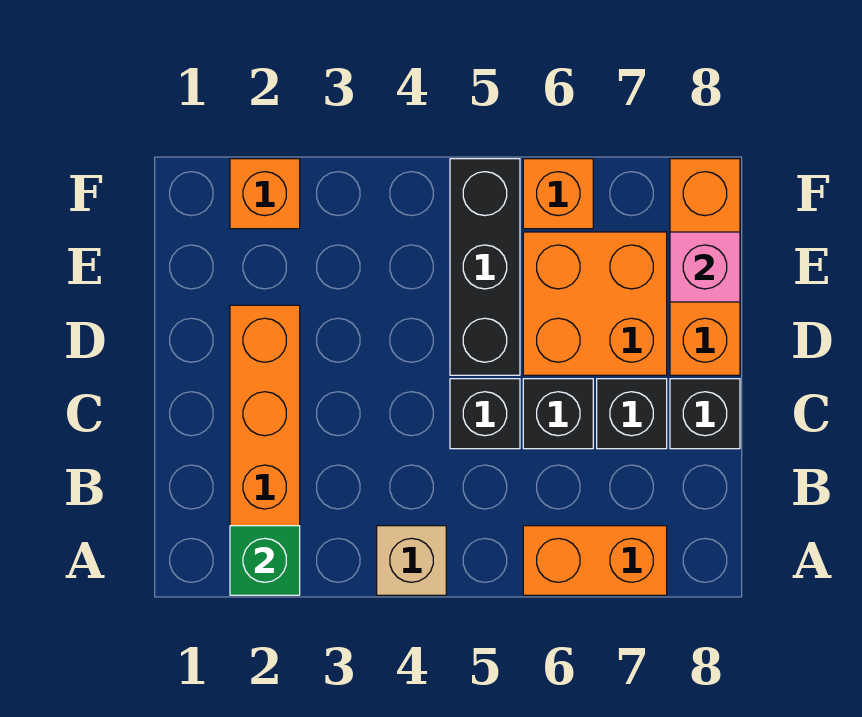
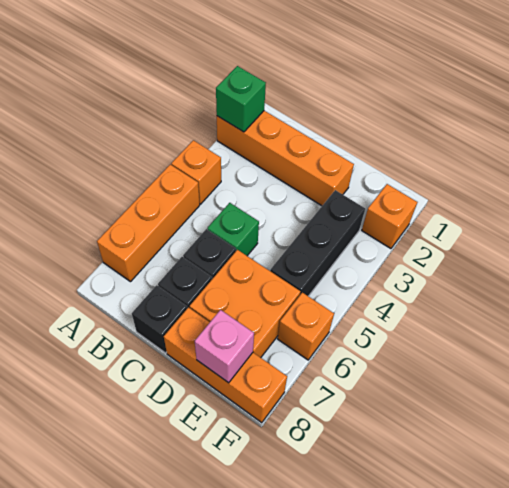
tan 1x1 brick [377,526,446,595] -> orange 1x1 brick [171,140,221,204]
orange 1x2 brick [523,526,667,595] -> orange 1x3 brick [97,164,200,282]
black 1x1 brick [450,379,520,449] -> green 1x1 brick [207,203,259,256]
black 1x3 brick [450,159,520,375] -> black 1x3 brick turned to [270,190,365,296]

